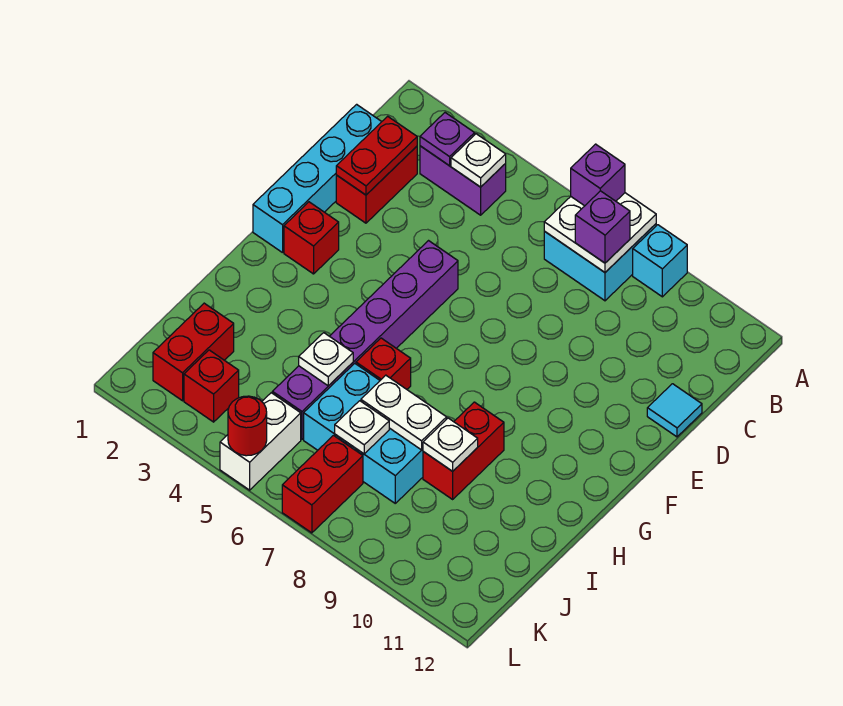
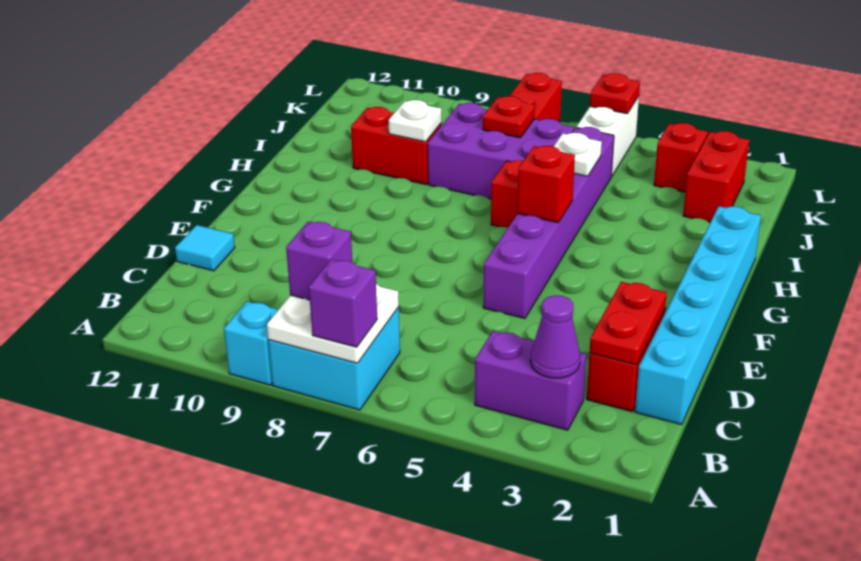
purple 1x1 plate [420,113,475,166] -> purple 1x1 cone [530,295,580,378]
white 1x1 plate [451,134,506,187] -> none
cyan 1x4 brick [253,104,382,253] -> cyan 1x6 brick [635,206,761,425]
red 1x1 brick [284,202,339,274] -> red 1x1 brick moved to [517,146,575,223]
red 1x2 brick [423,402,504,499] -> red 1x2 brick turned to [351,107,442,185]
cyan 2x3 brick [304,363,423,503] -> purple 2x3 brick [428,103,574,199]
white 1x2 plate [361,375,447,450] -> none
white 1x1 plate [335,401,389,454] -> red 1x1 plate [483,96,535,138]
red 1x1 round brick [228,396,267,456] -> red 1x1 plate [590,73,640,114]

